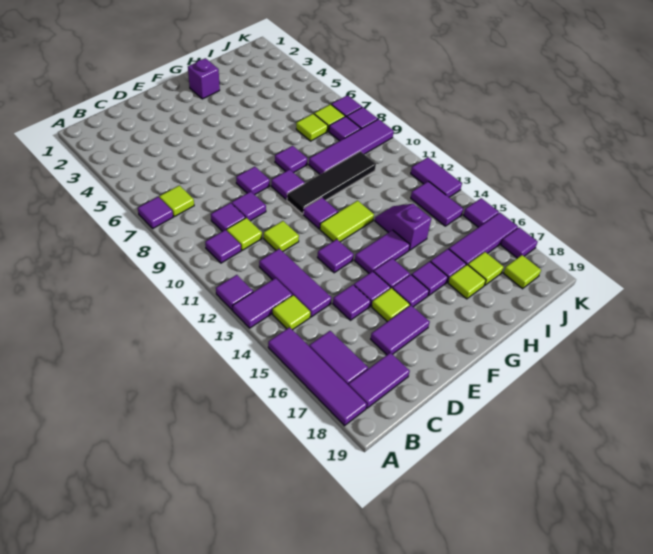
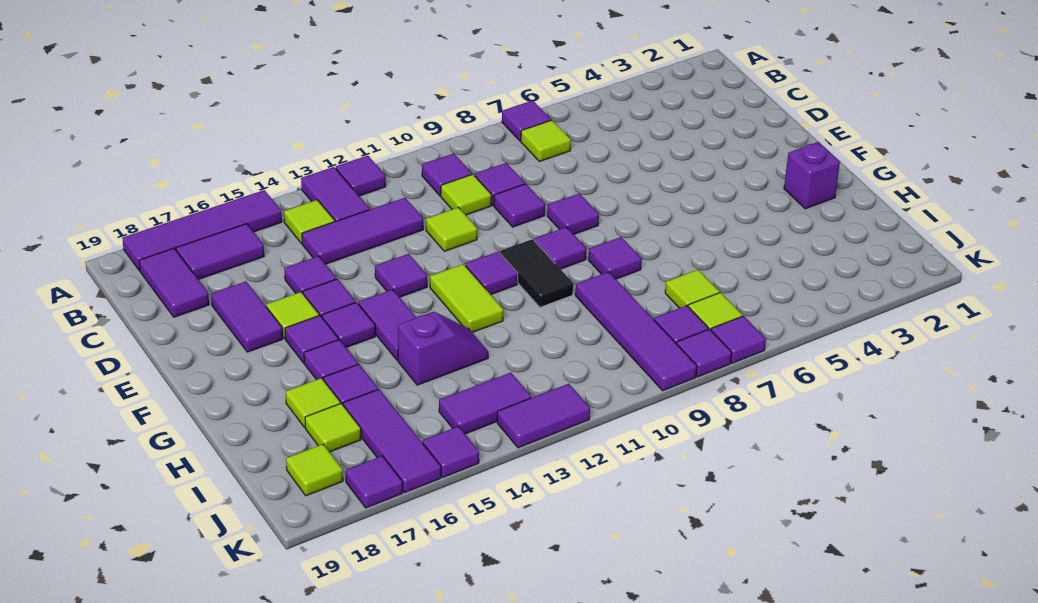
black 1x4 tile [287,151,376,214] -> black 1x2 tile [500,239,573,307]

